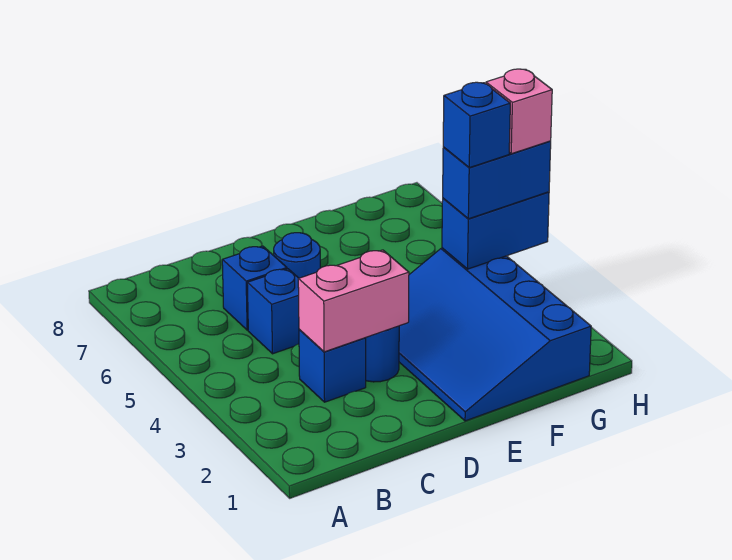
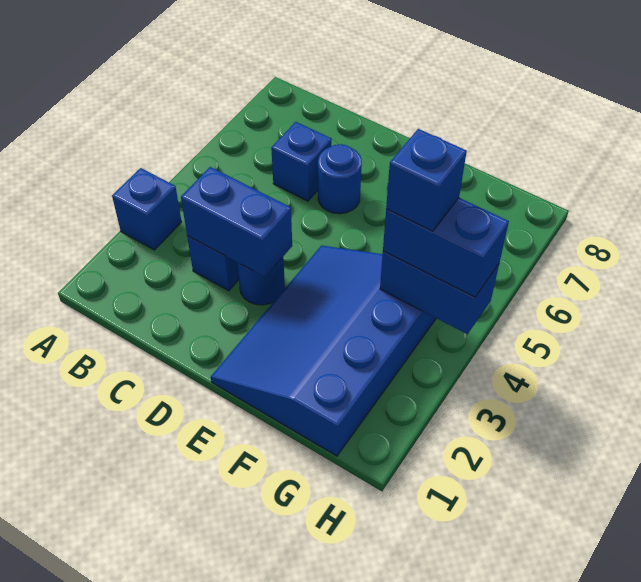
pink 1x2 brick [298,250,409,352] -> blue 1x2 brick [181,167,292,277]
blue 1x1 brick [247,269,299,354] -> blue 1x1 brick moved to [112,168,182,250]
pink 1x1 brick [486,69,552,154] -> none

